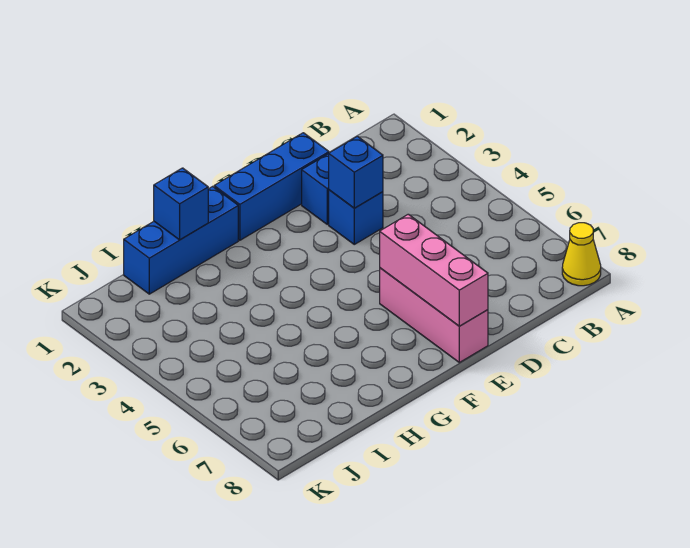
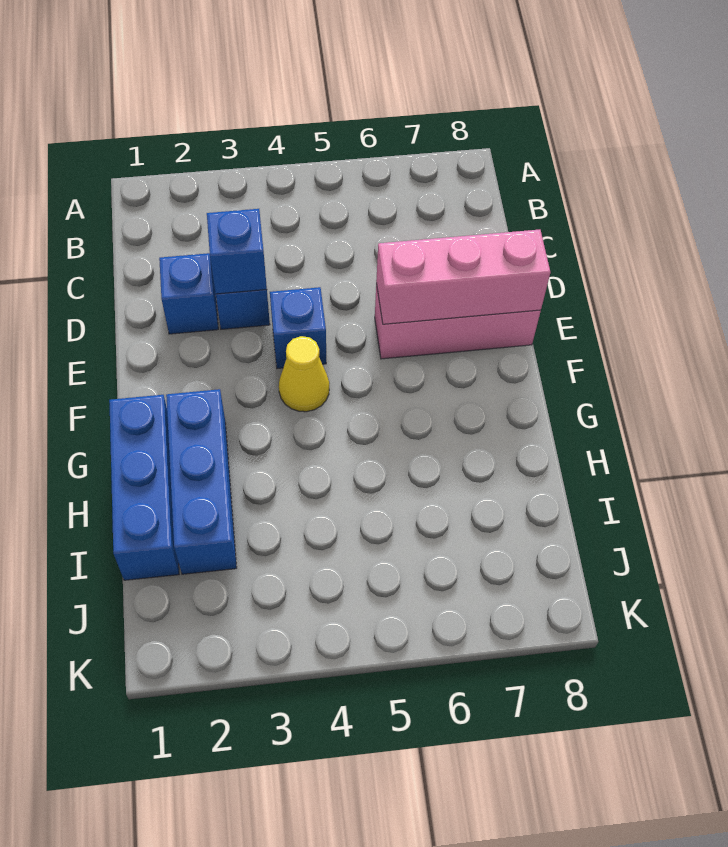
yellow 1x1 cone [562,223,601,286] -> yellow 1x1 cone moved to [279,336,329,412]
blue 1x3 brick [214,133,329,240] -> blue 1x3 brick moved to [166,389,237,574]
blue 1x1 brick [154,168,208,240] -> blue 1x1 brick moved to [270,287,326,368]

